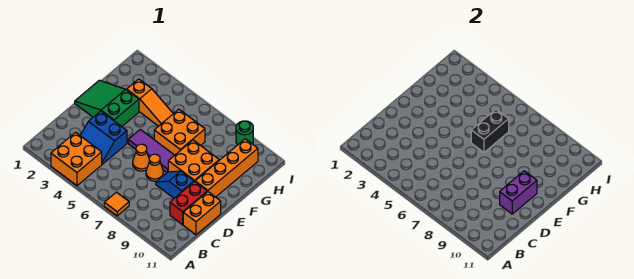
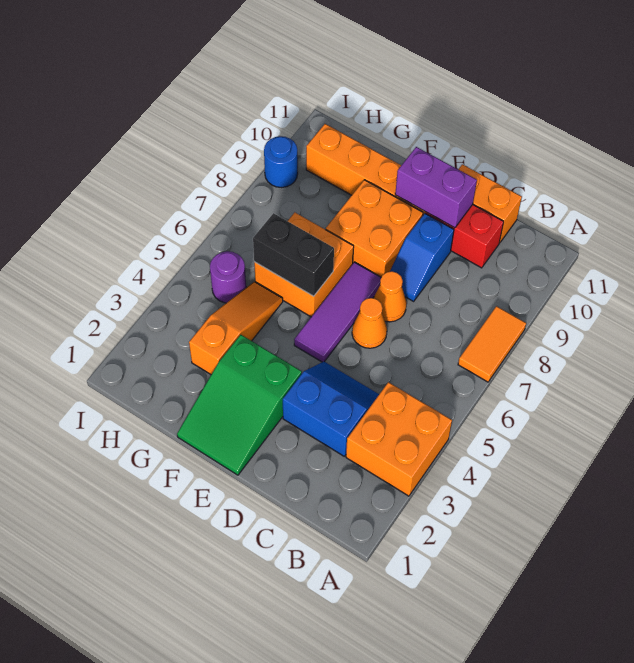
orange 1x1 tile [104,192,129,216] -> orange 1x2 tile [458,306,526,382]
blue 2x2 slope [80,111,127,164] -> blue 2x2 slope turned to [283,362,379,456]
none -> purple 1x1 round brick [210,251,246,303]
green 1x1 round brick [236,121,253,145] -> blue 1x1 round brick [264,136,298,188]

